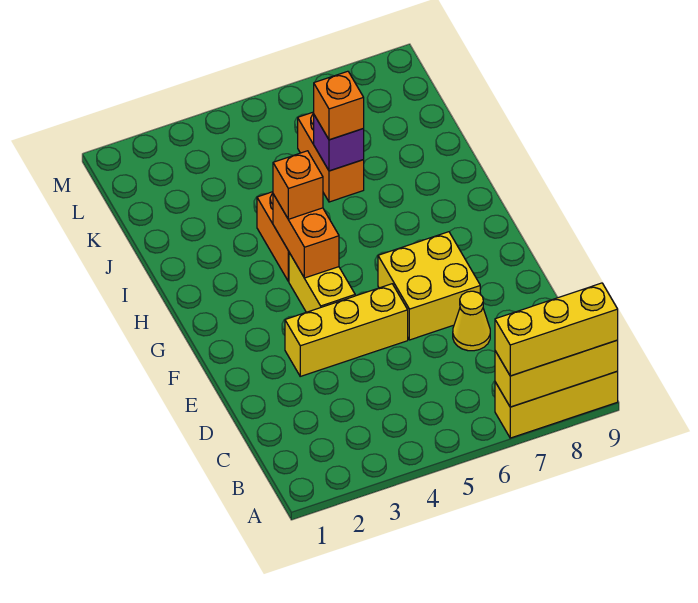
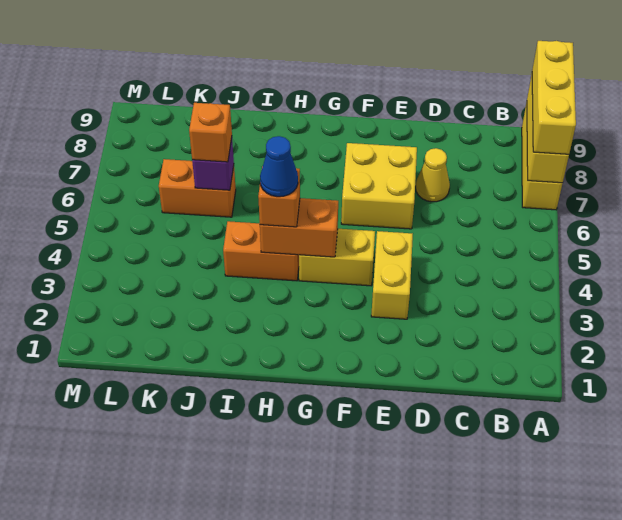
yellow 1x3 brick [285,284,408,376] -> yellow 1x2 brick [371,231,413,319]
none -> blue 1x1 cone [260,136,298,197]

